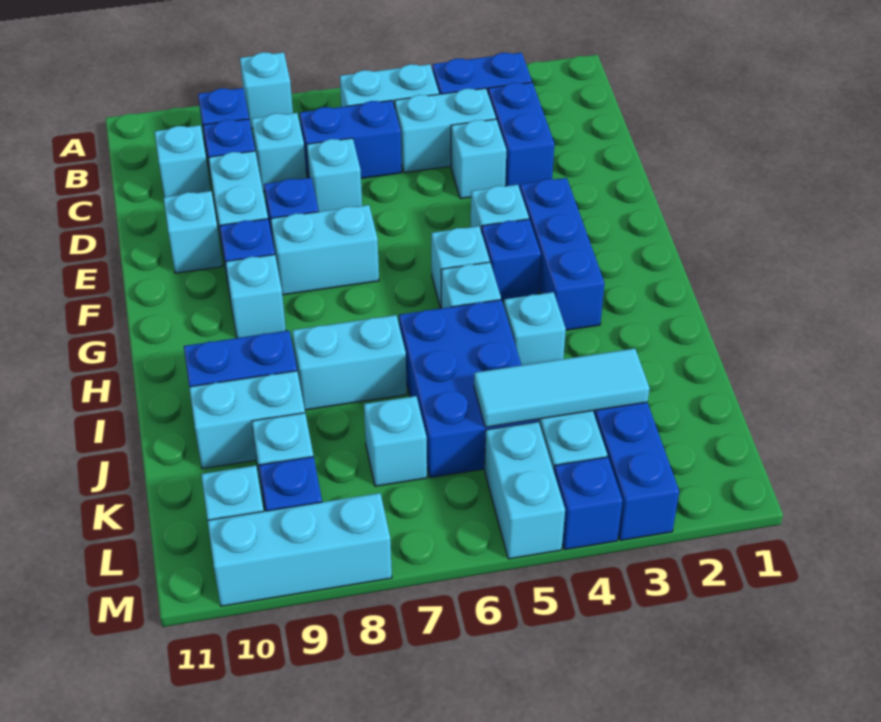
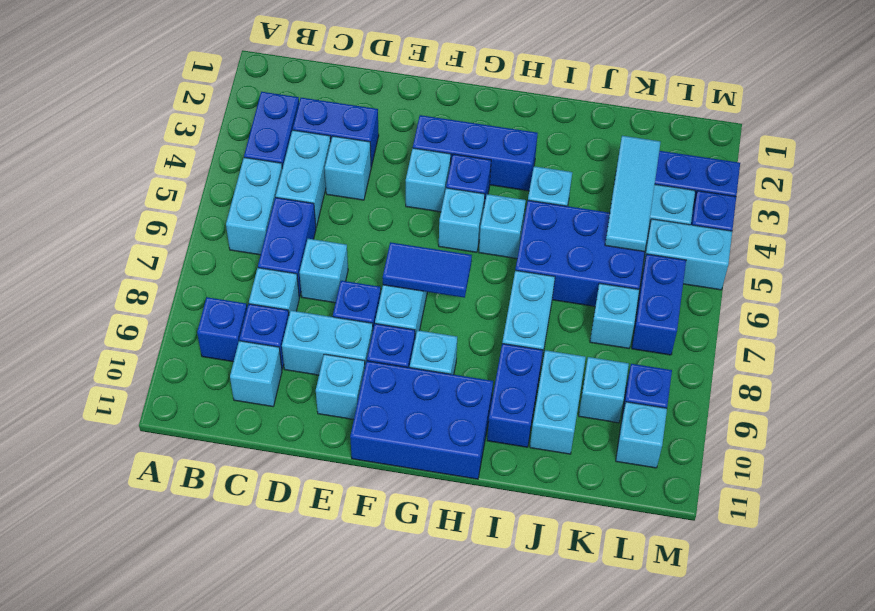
cyan 1x1 brick [240,52,293,129] -> none
none -> blue 1x2 tile [383,242,472,298]
none -> blue 2x3 brick [350,361,493,479]
none -> blue 1x2 brick [632,254,686,355]
cyan 1x3 brick [208,493,392,606] -> none

